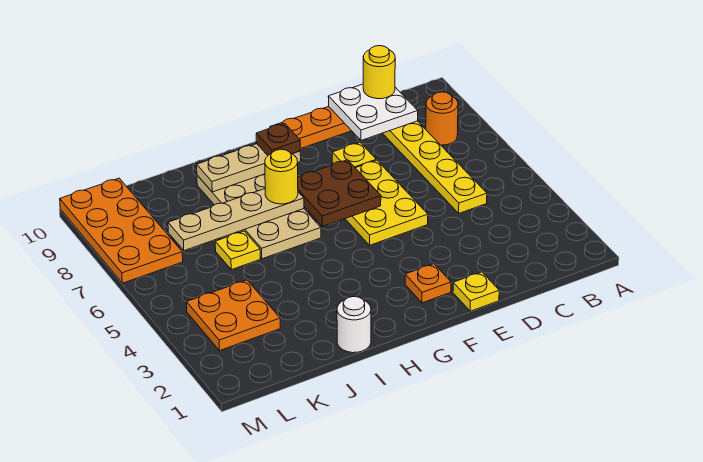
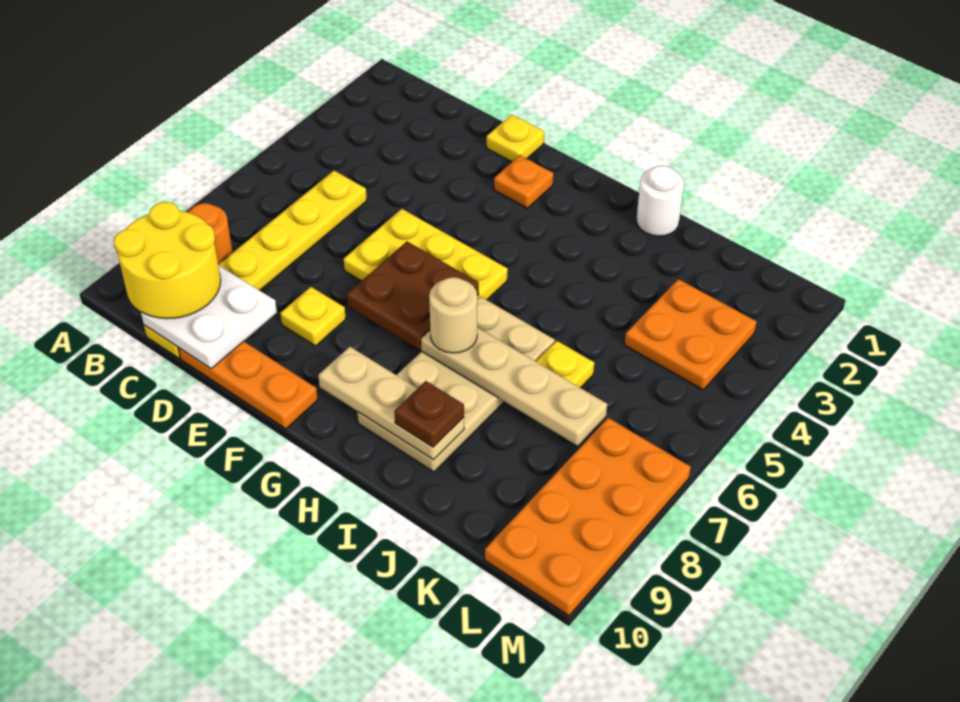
yellow 1x1 round brick [363,46,395,99] -> yellow 2x2 round brick [114,202,221,319]
yellow 2x3 plate [345,160,428,245] -> yellow 2x3 plate turned to [344,209,508,300]
brown 1x1 plate [256,123,300,155] -> brown 1x1 plate moved to [394,381,464,447]
yellow 1x1 round brick [265,149,298,204] -> tan 1x1 round brick [429,277,477,353]

